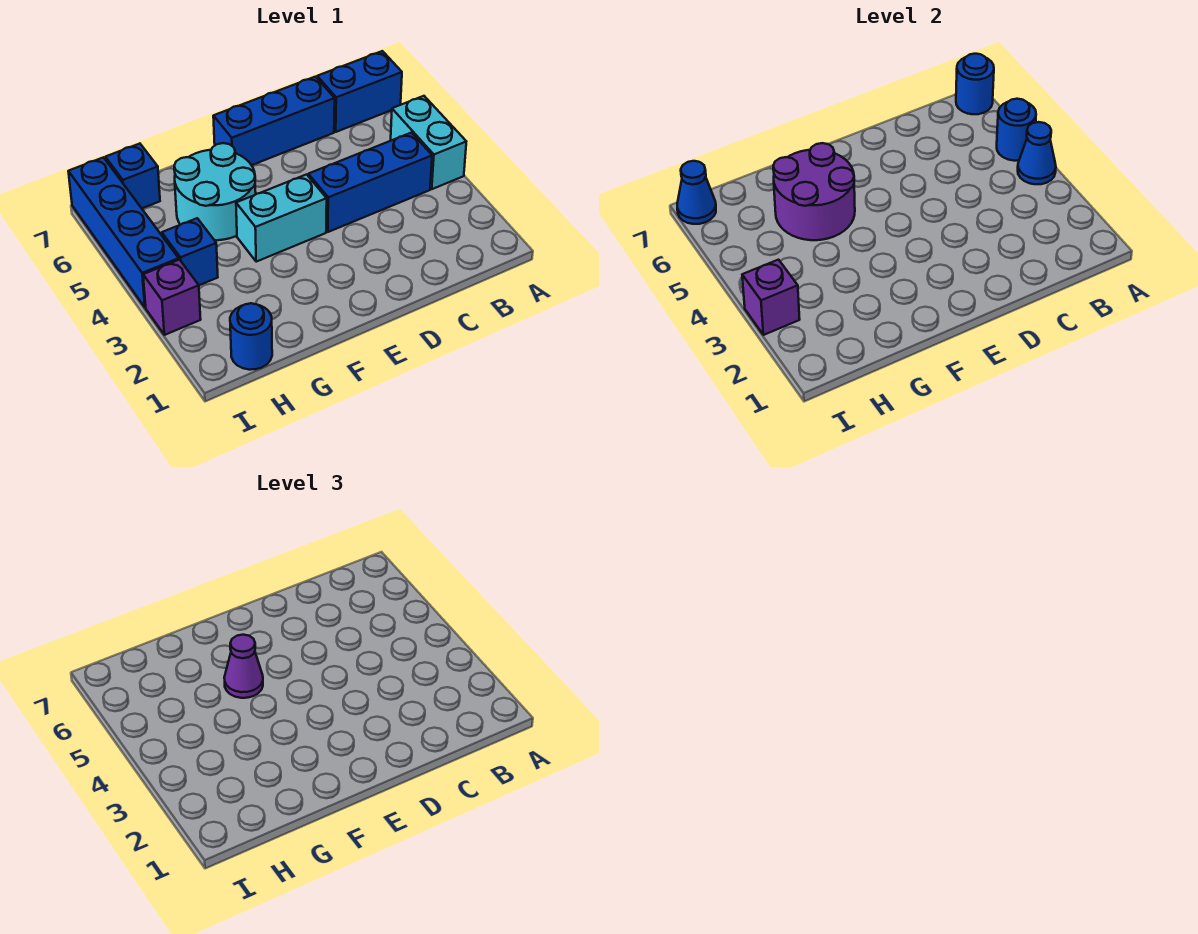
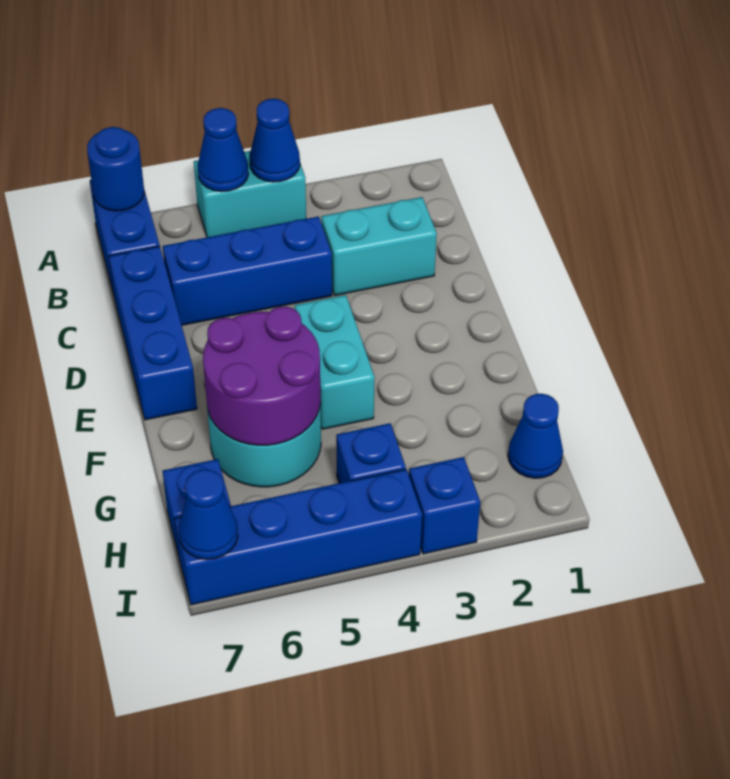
blue 1x1 round brick [997,99,1036,161] -> blue 1x1 cone [198,108,249,192]
blue 1x3 brick [308,133,432,232] -> blue 1x3 brick turned to [163,217,332,325]
none -> cyan 1x2 brick [321,197,437,295]
purple 1x1 cone [224,635,263,698] -> none
blue 1x1 round brick [230,303,272,370] -> blue 1x1 cone [508,394,563,478]
purple 1x1 brick [143,260,201,335] -> blue 1x1 brick [409,457,480,554]
purple 1x1 brick [742,260,800,335] -> none

